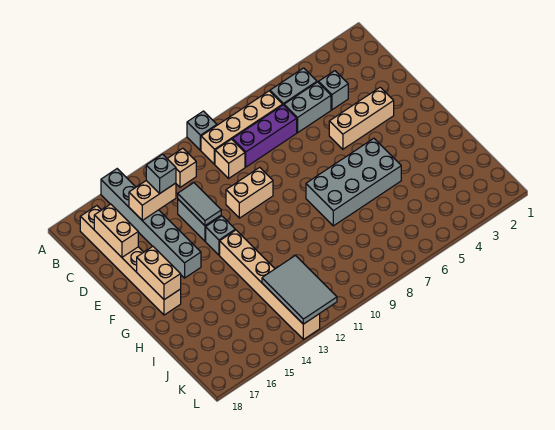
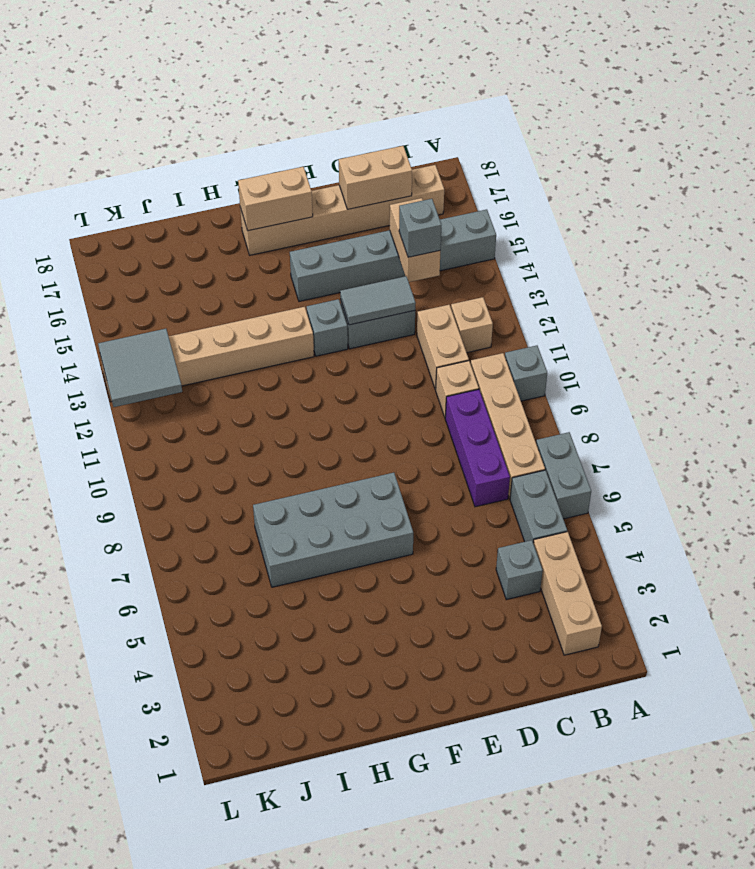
grey 1x2 brick [284,82,331,133] -> grey 1x2 brick moved to [536,432,591,519]
tan 1x3 brick [329,87,394,149] -> tan 1x3 brick moved to [533,532,602,655]
tan 1x2 brick [226,167,273,218] -> tan 1x2 brick moved to [417,305,469,390]
grey 2x4 brick [306,138,401,226] -> grey 2x4 brick turned to [253,473,413,587]
grey 2x3 tile [262,256,337,324] -> grey 2x2 tile [98,329,182,407]

